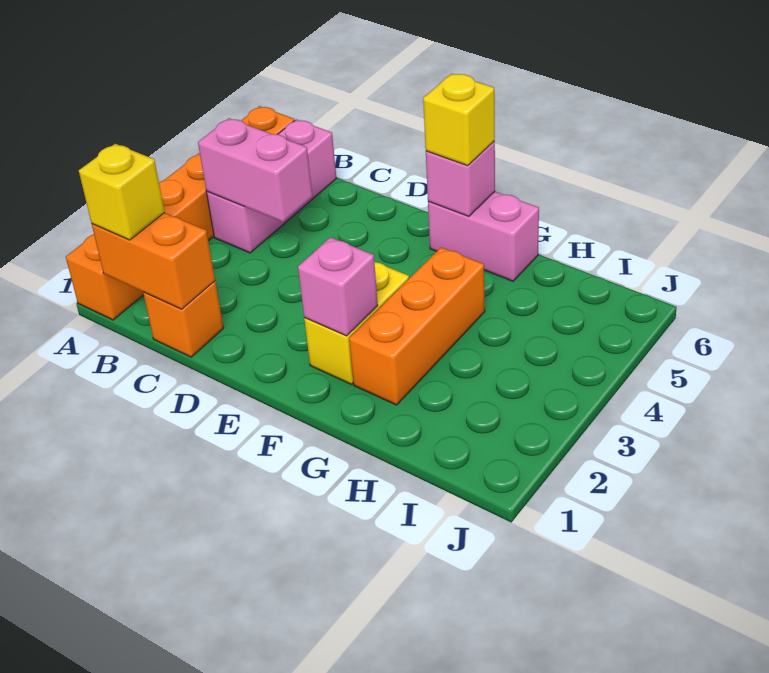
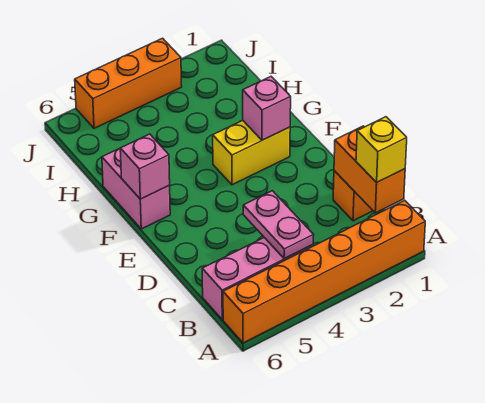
pink 1x2 brick [198,118,312,222] -> pink 1x2 plate [243,191,314,259]
yellow 1x1 brick [423,74,495,166] -> none
orange 1x3 brick [349,247,485,405] -> orange 1x3 brick moved to [75,38,182,128]

